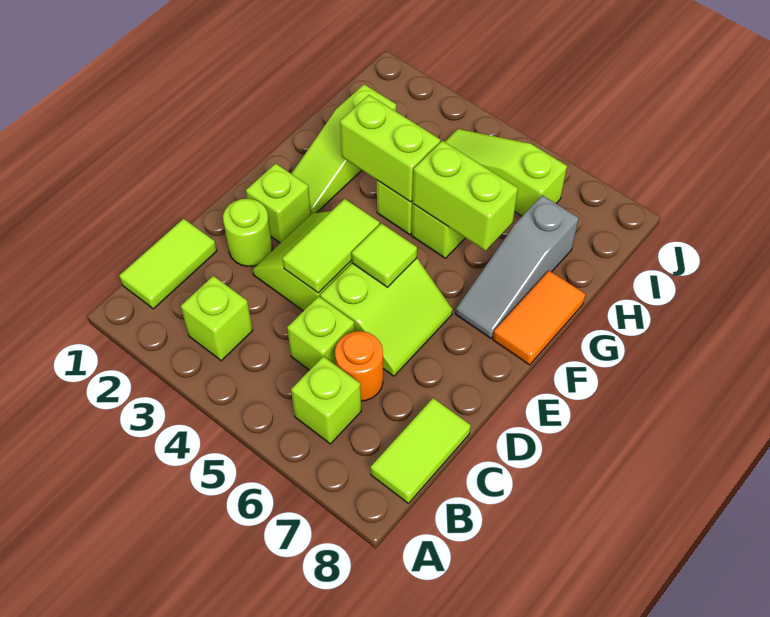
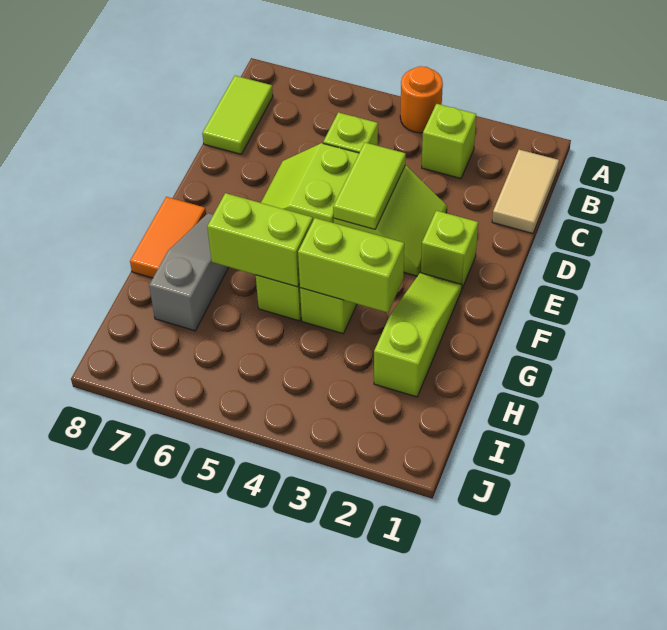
lime 1x2 tile [119,219,217,309] -> tan 1x2 tile [492,150,559,233]
lime 1x1 brick [291,356,361,444] -> none
orange 1x1 round brick [335,331,383,401] -> orange 1x1 round brick moved to [400,66,443,133]
lime 1x1 round brick [223,199,272,266] -> none
lime 1x1 tile [352,223,417,287] -> none
lime 1x3 slope [445,129,567,216] -> none

